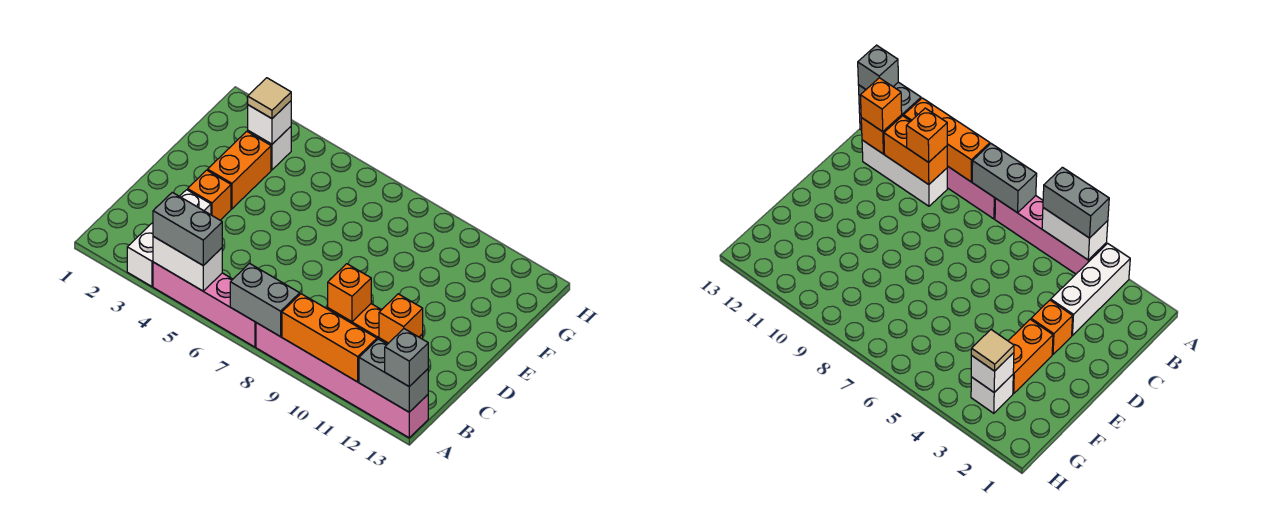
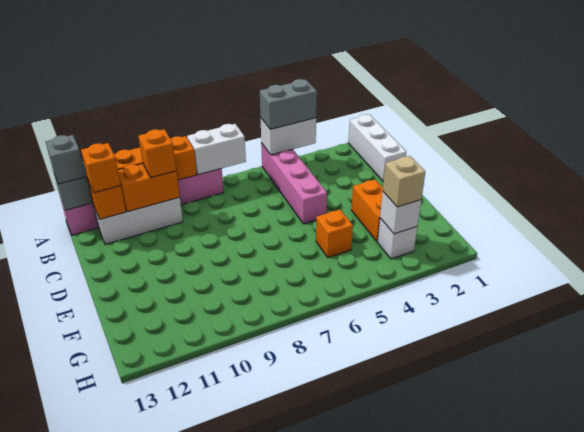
white 1x3 brick [127,190,211,286] -> white 1x3 brick moved to [348,114,406,181]
pink 1x4 brick [153,262,256,347] -> pink 1x4 brick turned to [261,143,327,224]
grey 1x2 brick [230,263,300,336] -> white 1x2 brick [187,124,246,175]
orange 1x1 brick [188,170,231,220] -> orange 1x1 brick moved to [316,209,353,258]
tan 1x1 tile [248,78,291,119] -> tan 1x1 brick [383,156,425,207]

